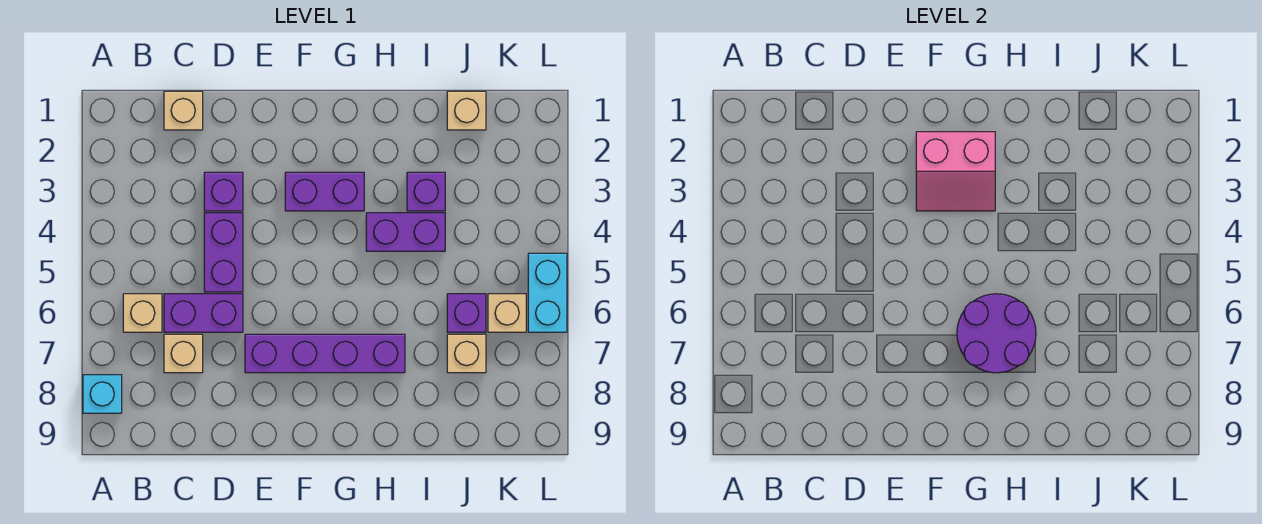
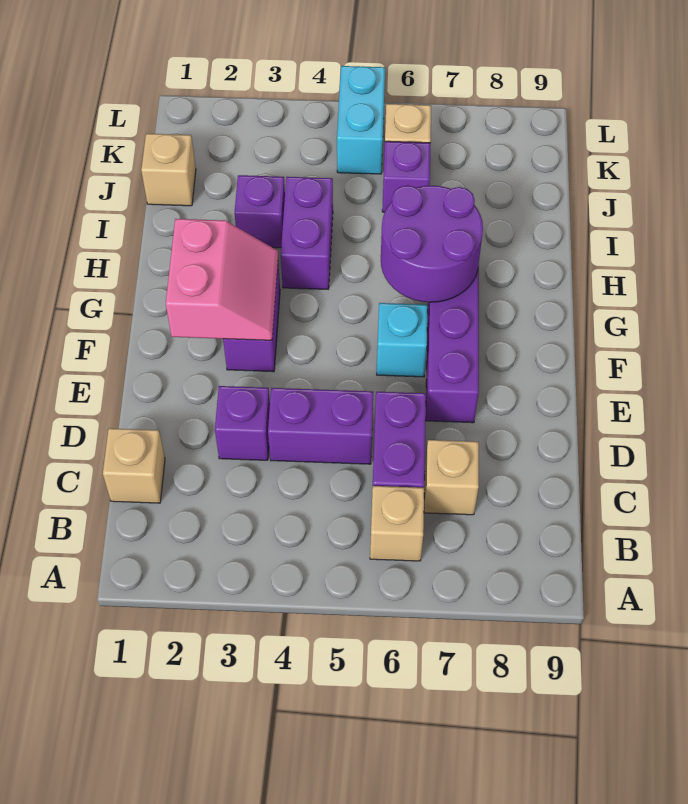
cyan 1x1 brick [83,375,122,413] -> cyan 1x1 brick moved to [377,303,428,377]
tan 1x1 brick [447,334,486,373] -> none
cyan 1x2 brick [528,253,567,332] -> cyan 1x2 brick turned to [337,66,385,174]

